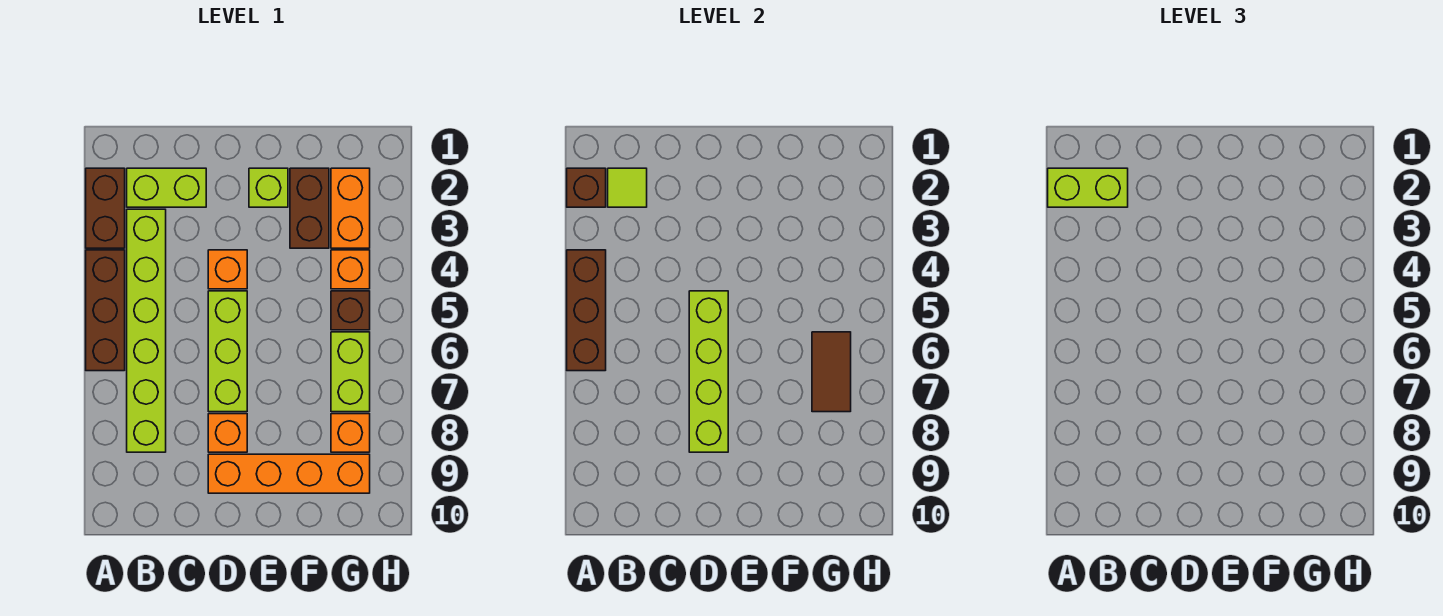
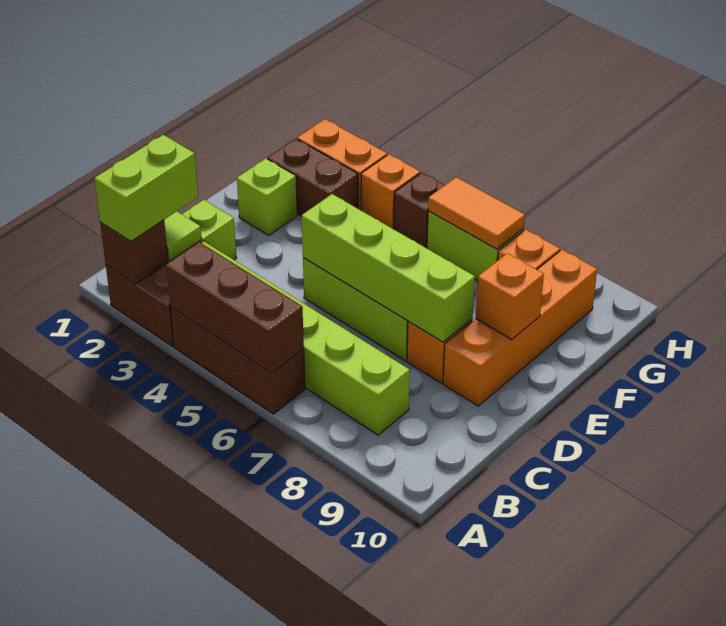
orange 1x1 brick [208,250,247,289] -> orange 1x1 brick moved to [476,253,544,339]
brown 1x2 tile [812,332,851,412] -> orange 1x2 tile [428,177,525,249]

